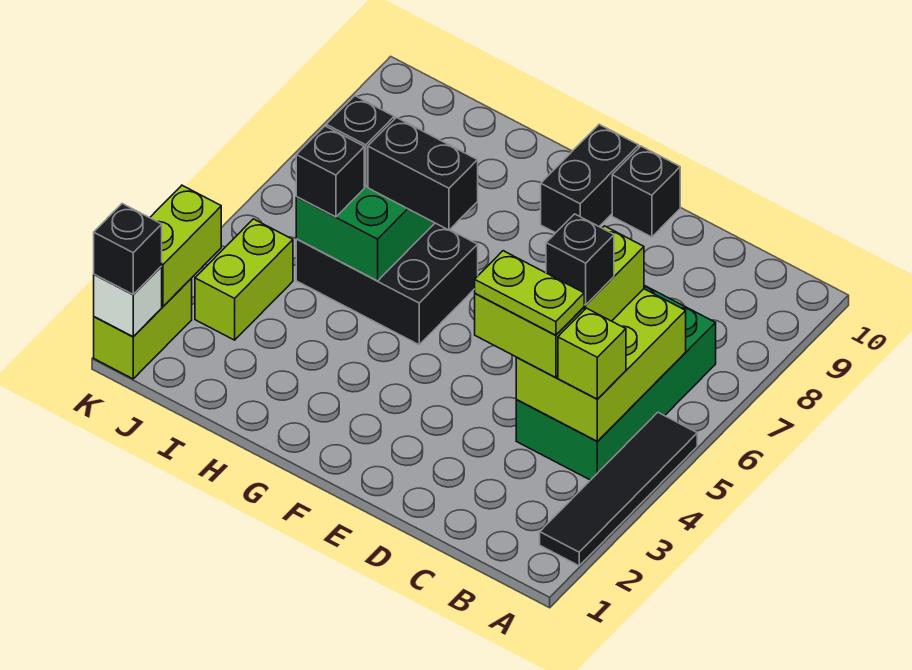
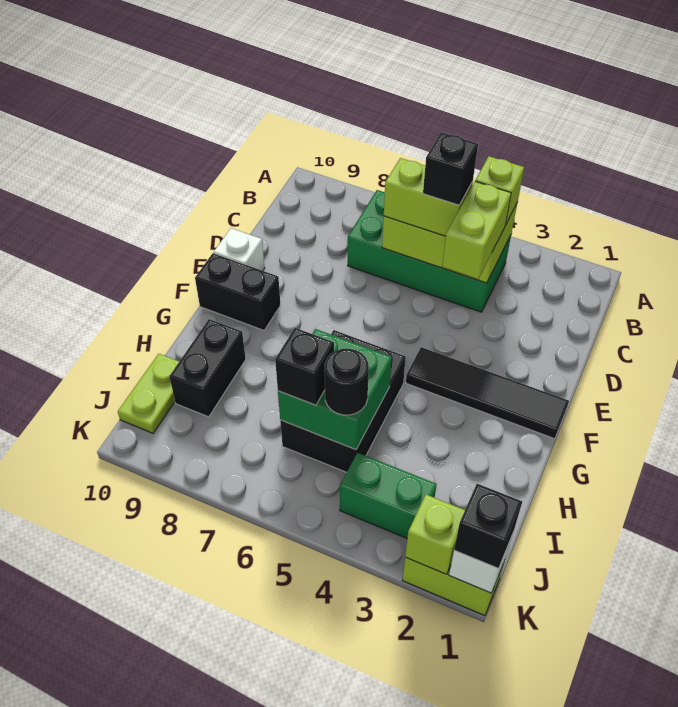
black 1x4 tile [540,412,697,566] -> black 1x4 tile moved to [406,347,569,439]
lime 1x2 plate [475,251,584,335] -> lime 1x2 plate moved to [118,354,179,433]
black 1x1 brick [612,146,680,237] -> white 1x1 brick [214,228,265,271]
black 1x2 brick [368,117,478,230] -> black 1x2 brick moved to [169,319,246,417]
black 1x1 brick [296,126,364,217] -> black 1x1 round brick [325,349,369,415]
lime 1x2 brick [195,219,293,340] -> green 1x2 brick [340,453,437,538]
lime 1x2 brick [150,185,221,306] -> lime 1x1 brick [405,495,465,574]

